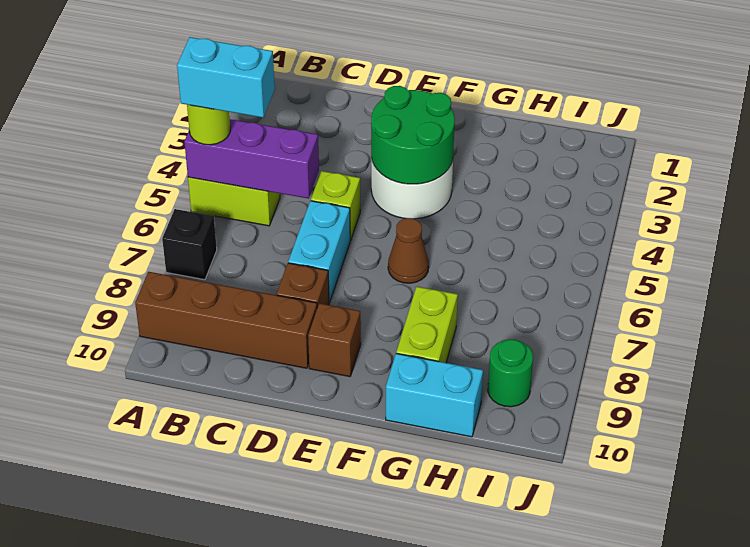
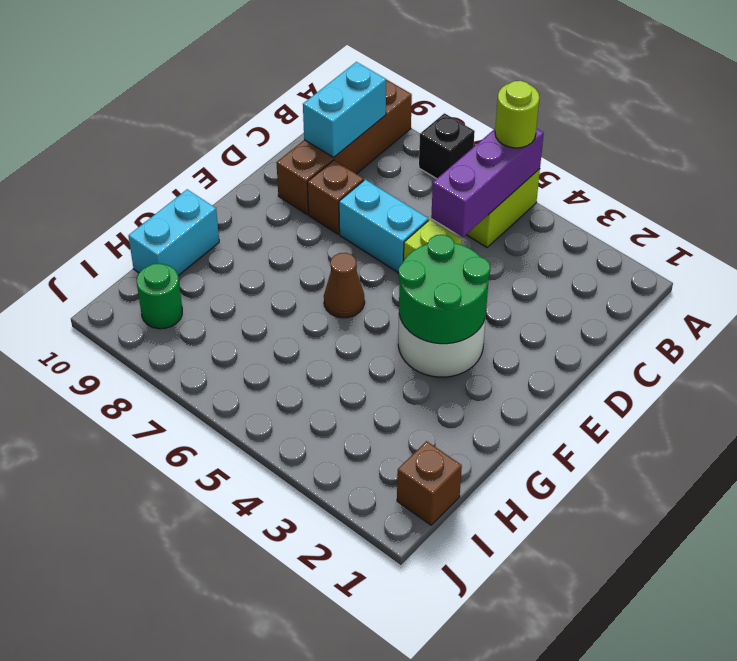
cyan 1x2 brick [177,37,275,118] -> cyan 1x2 brick moved to [303,62,386,157]
brown 1x1 brick [308,303,361,377] -> brown 1x1 brick moved to [397,441,462,525]
lime 1x2 brick [396,287,458,363] -> none

